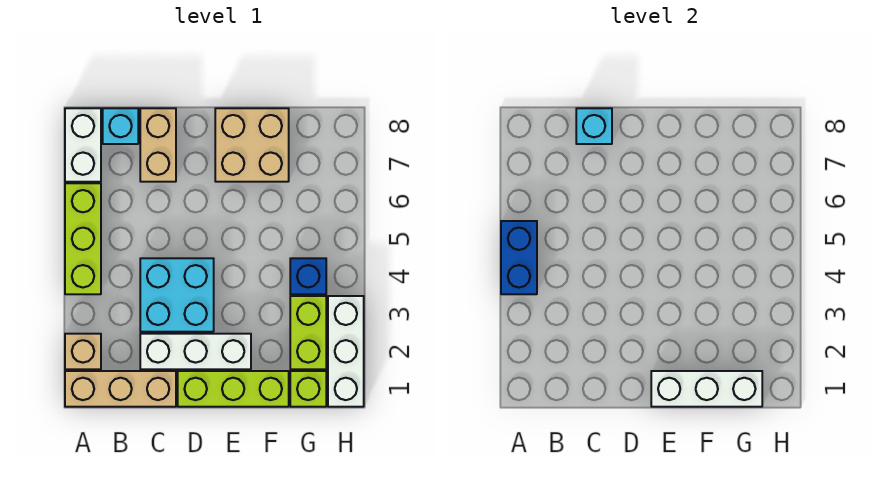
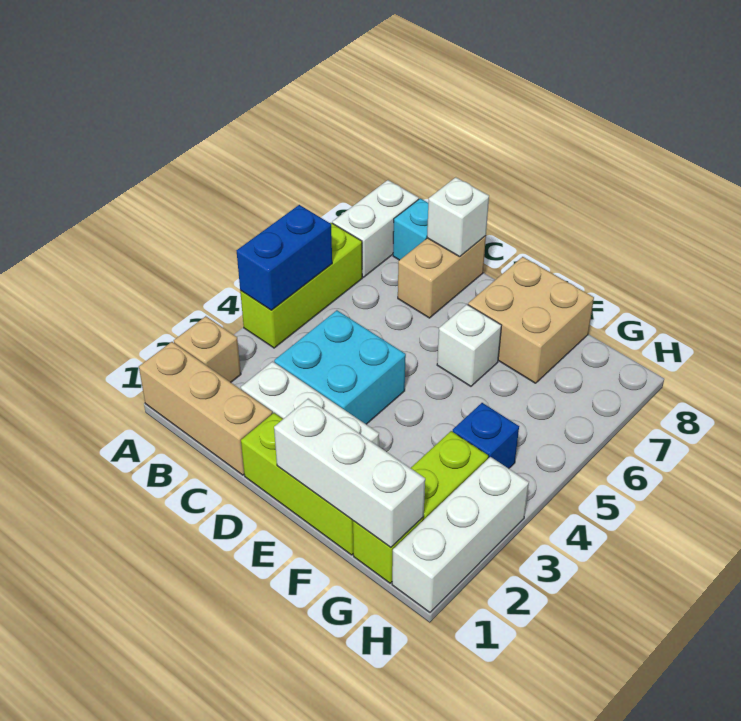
cyan 1x1 brick [576,108,612,144] -> white 1x1 brick [427,177,489,257]
none -> white 1x1 brick [437,305,502,386]

